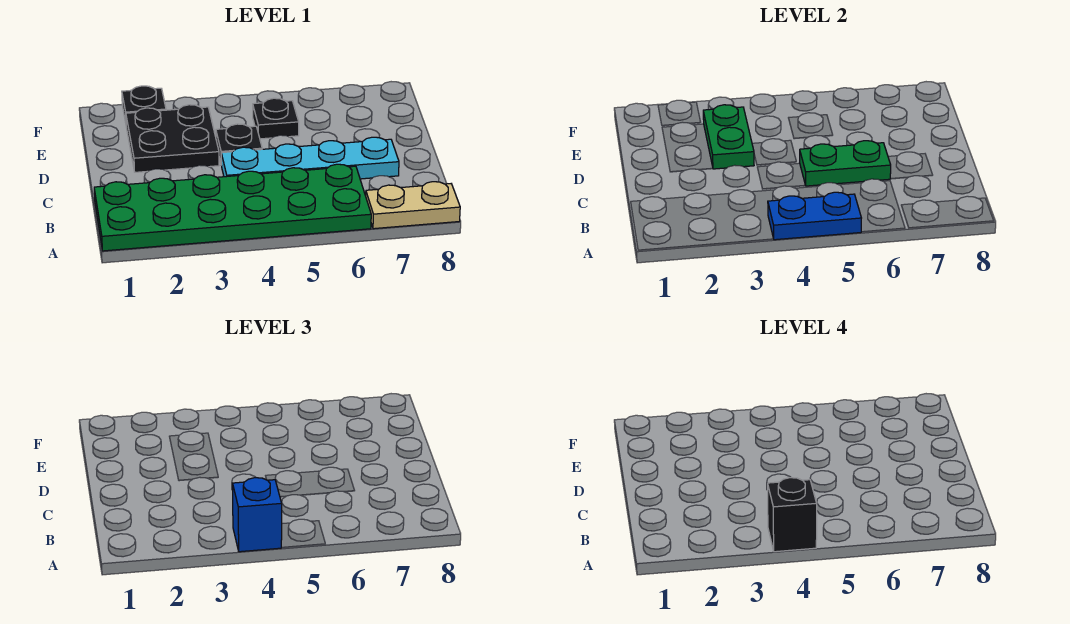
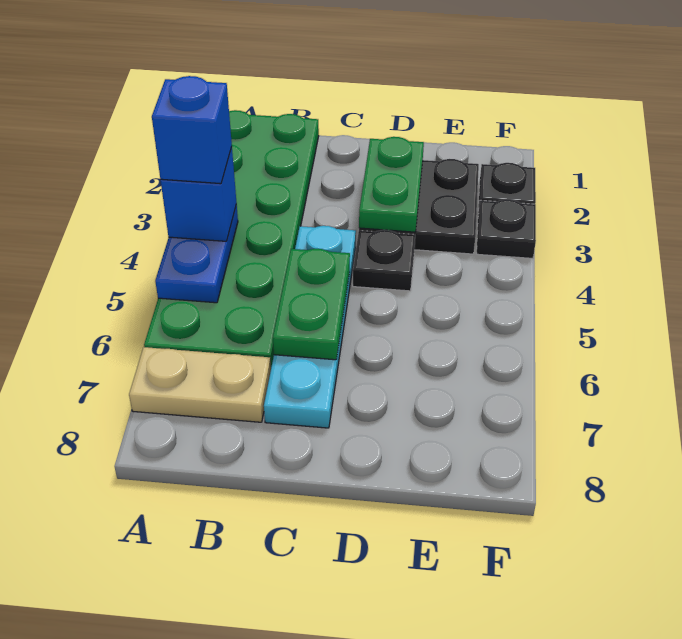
black 1x1 brick [768,478,817,552] -> blue 1x1 brick [152,76,232,184]
tan 1x2 plate [366,182,460,229] -> tan 1x2 plate turned to [129,347,271,422]
green 1x2 plate [703,105,754,169] -> green 1x2 plate turned to [359,137,424,232]
black 1x1 plate [253,98,299,139] -> black 1x1 plate moved to [477,199,536,258]

